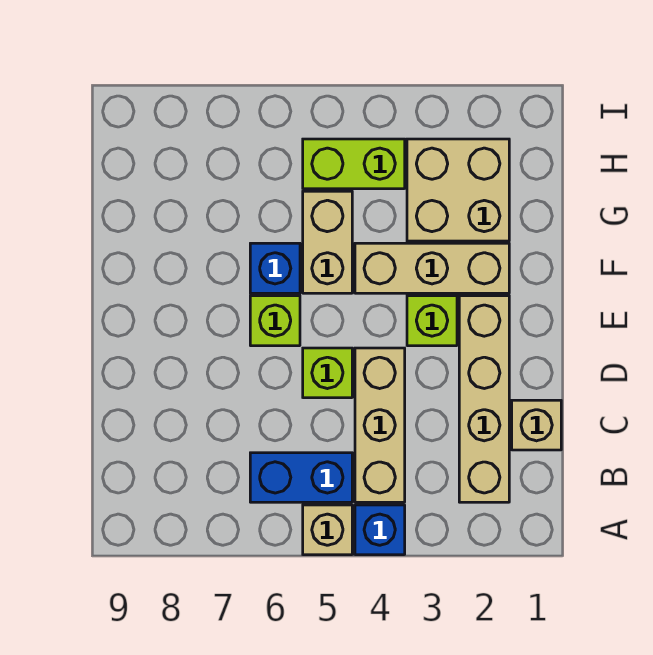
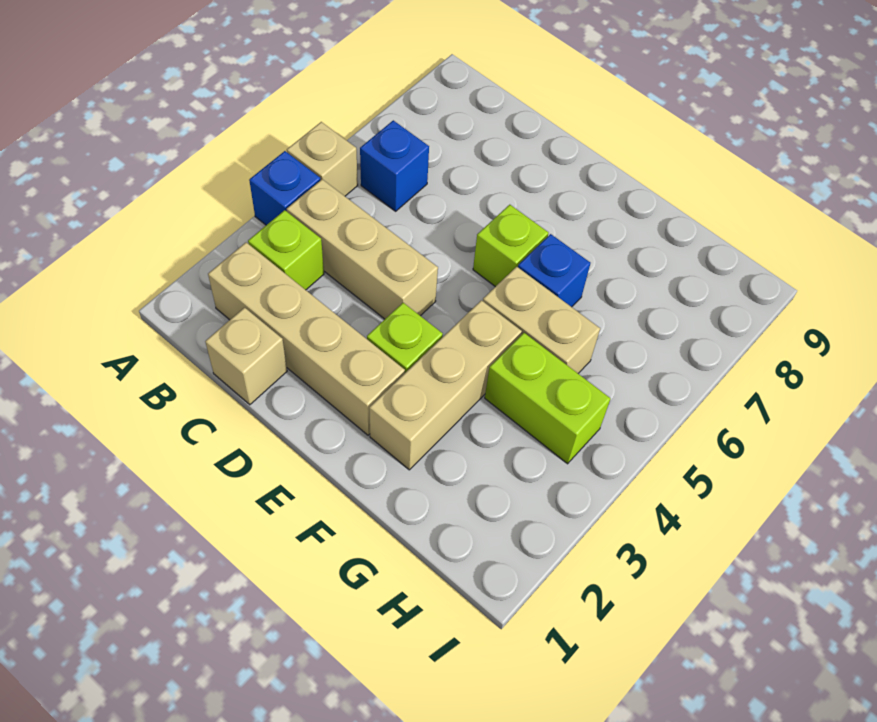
blue 1x2 brick [250,453,352,502] -> blue 1x1 brick [360,120,429,211]
lime 1x1 brick [303,348,352,398] -> lime 1x1 brick moved to [248,210,324,290]
tan 2x2 brick [407,139,509,241] -> none
lime 1x2 brick [303,139,405,189] -> lime 1x2 brick turned to [485,333,611,464]

